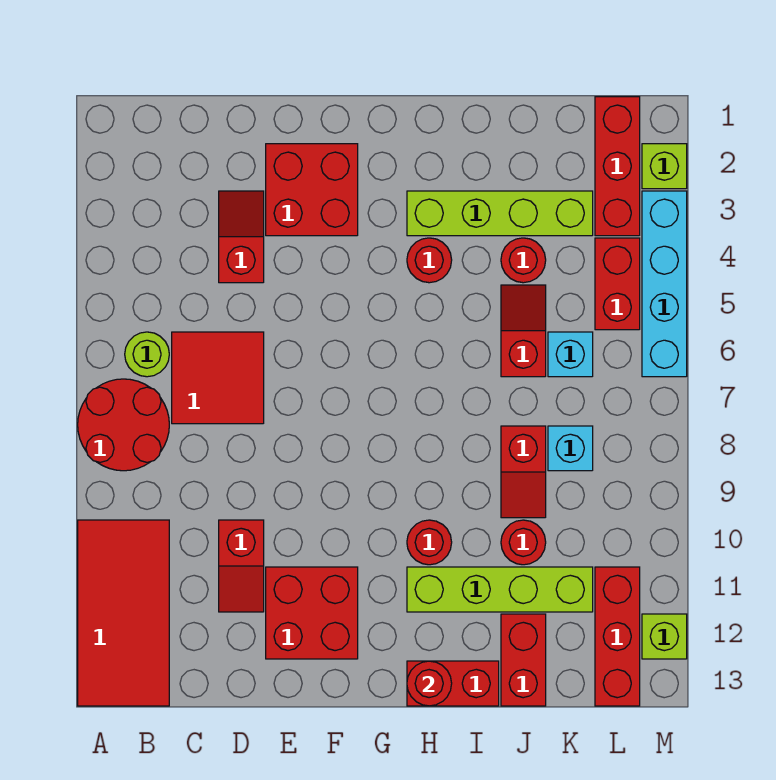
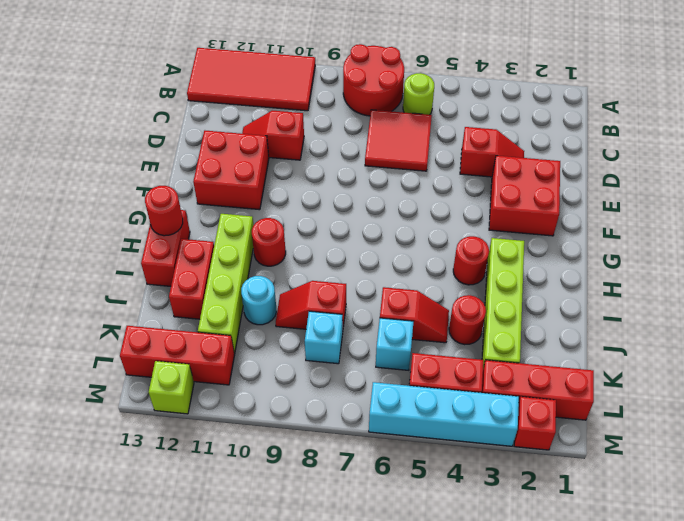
red 1x1 round brick [501,520,546,565] -> cyan 1x1 round brick [241,276,276,325]
red 1x2 brick [501,614,546,706] -> red 1x2 brick turned to [169,239,214,319]
lime 1x1 brick [642,144,687,189] -> red 1x1 brick [514,397,556,450]

